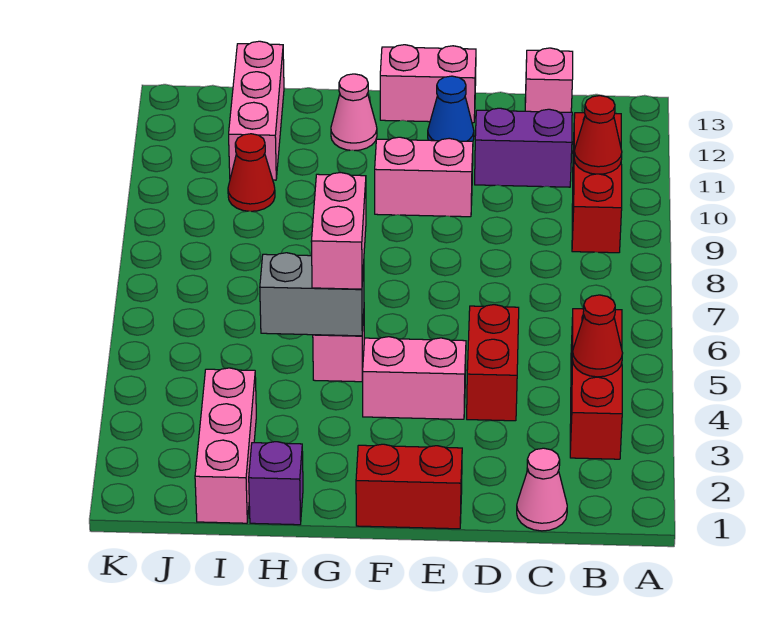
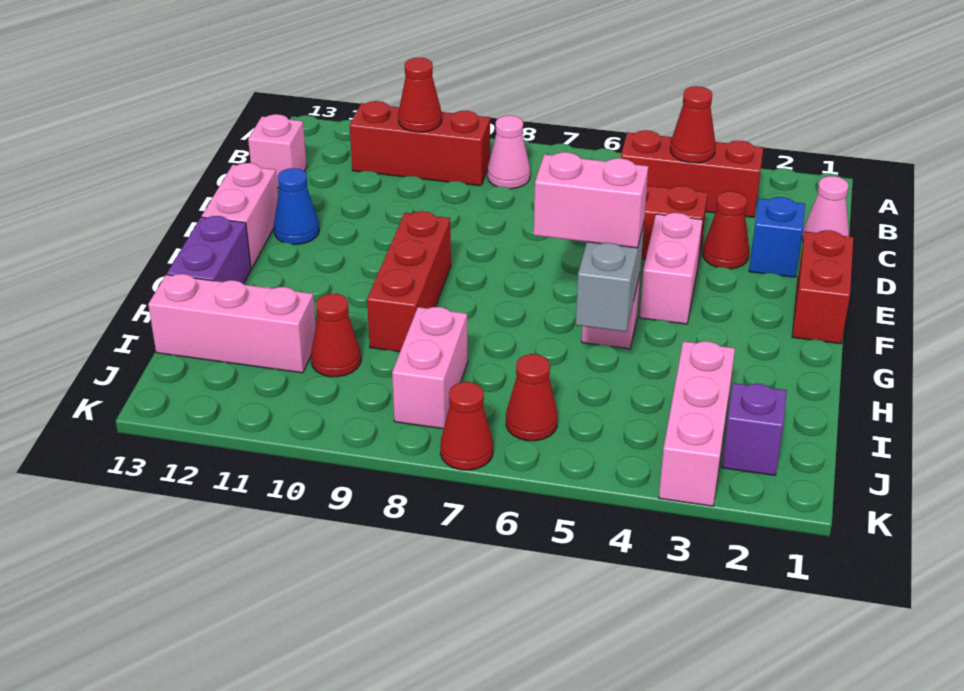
purple 1x2 brick [475,108,572,187] -> purple 1x2 brick moved to [167,216,251,284]
none -> blue 1x1 brick [749,197,805,277]
none -> red 1x1 cone [703,191,749,269]
pink 1x2 brick [375,137,473,217] -> pink 1x2 brick moved to [392,307,468,429]
none -> red 1x3 brick [367,211,451,352]
pink 1x1 cone [331,74,377,151] -> pink 1x1 cone moved to [488,116,530,189]
purple 1x1 brick [249,442,303,525] -> purple 1x1 brick moved to [722,383,787,475]
pink 1x3 brick [195,368,256,523] -> pink 1x3 brick turned to [659,341,735,506]
none -> red 1x1 cone [506,354,558,441]
none -> red 1x1 cone [440,382,493,470]

